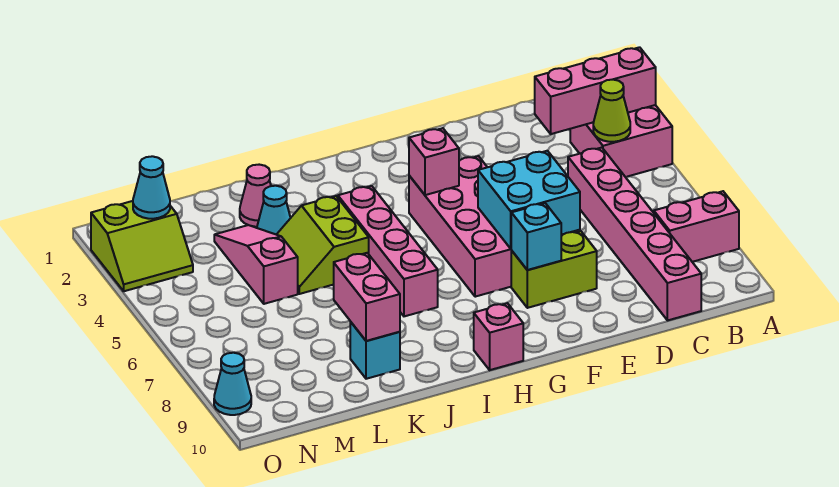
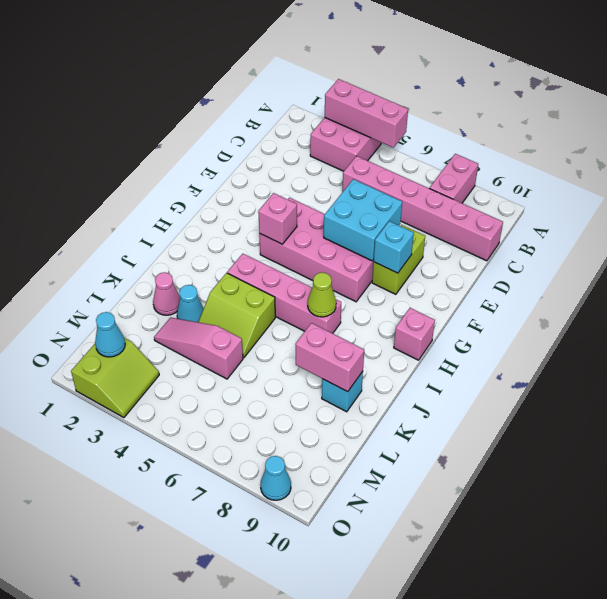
pink 1x3 brick [535,47,656,134] -> pink 1x3 brick turned to [325,79,408,147]
lime 1x1 cone [593,80,630,142] -> lime 1x1 cone moved to [308,272,336,317]

